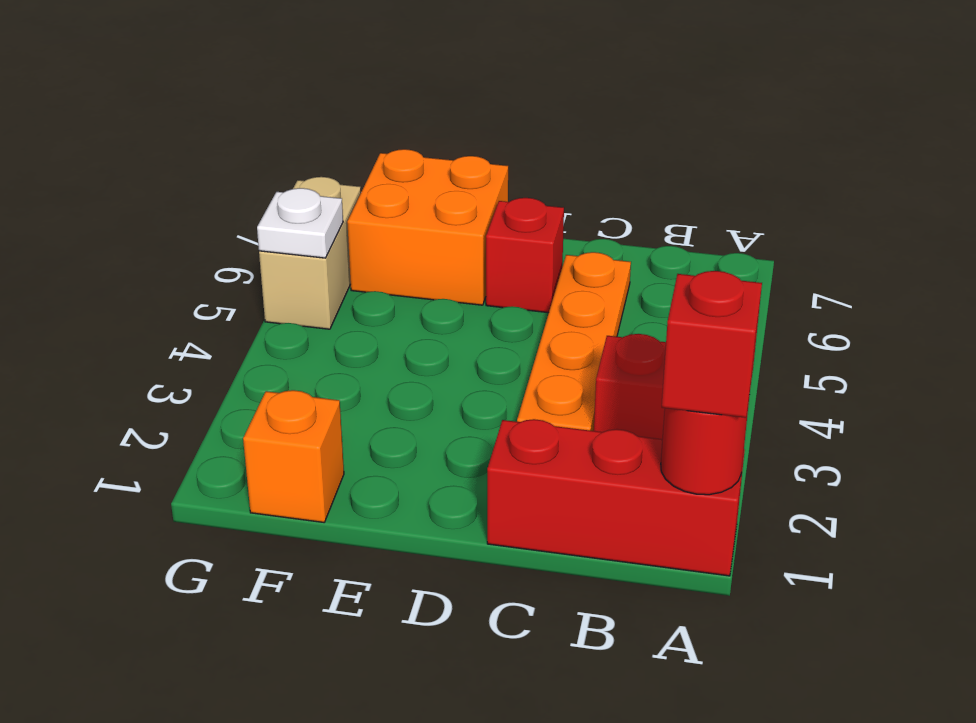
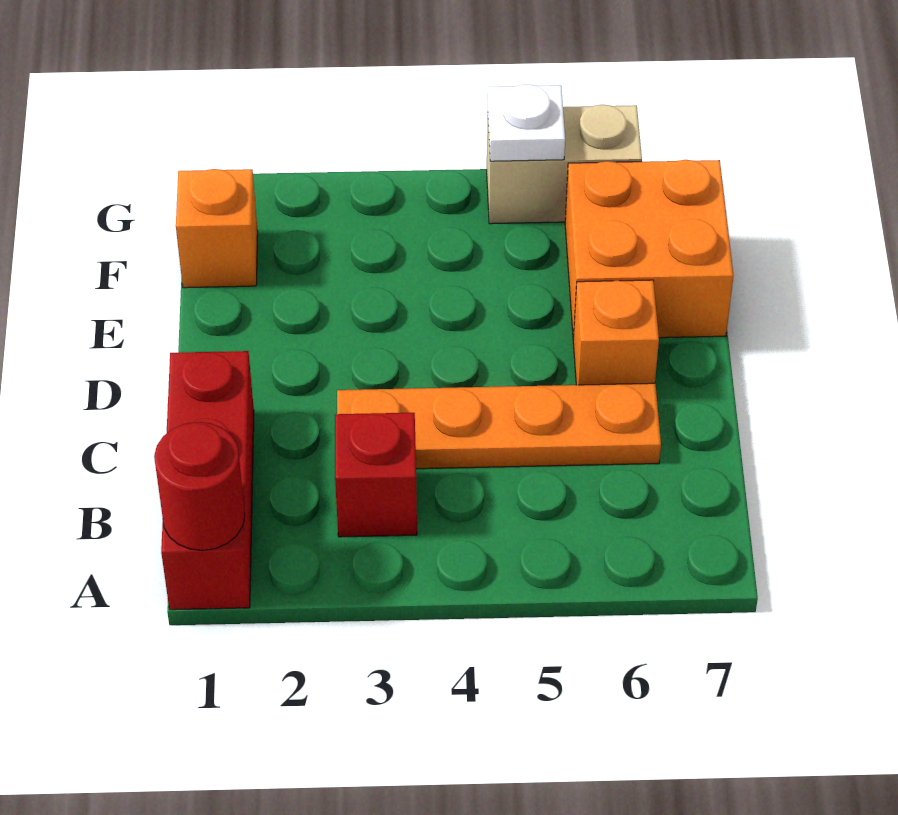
red 1x1 brick [662,271,762,418] -> none
red 1x1 brick [486,198,564,313] -> orange 1x1 brick [573,280,659,385]

